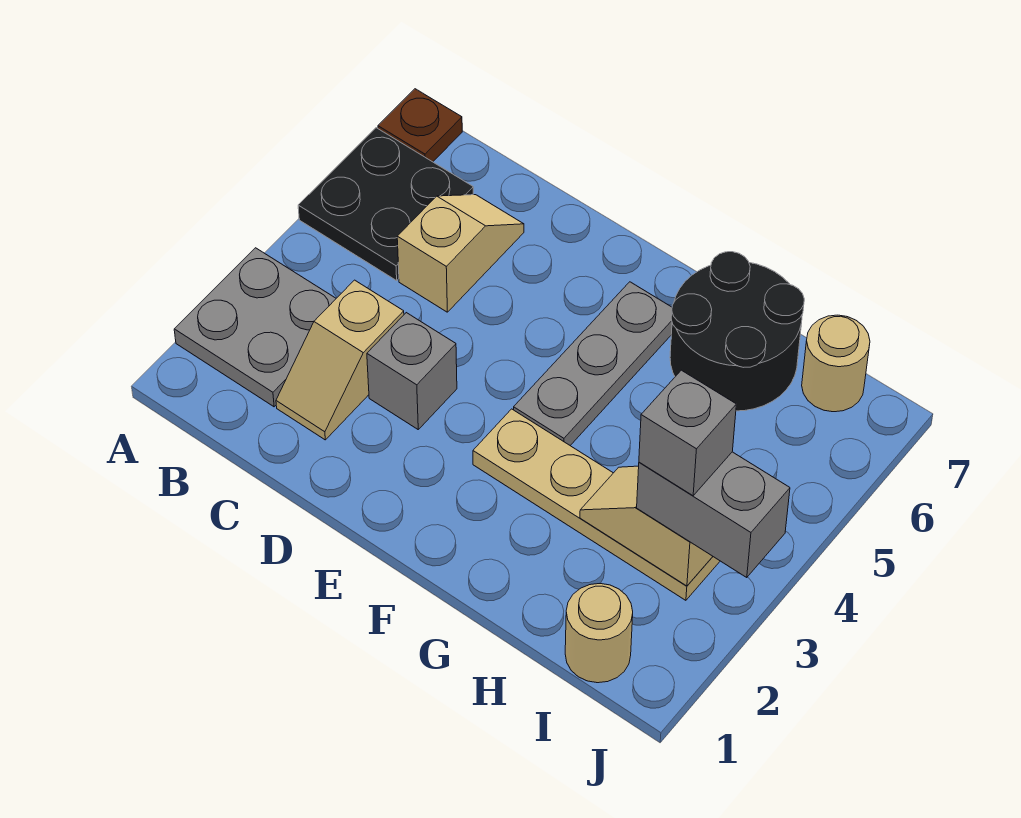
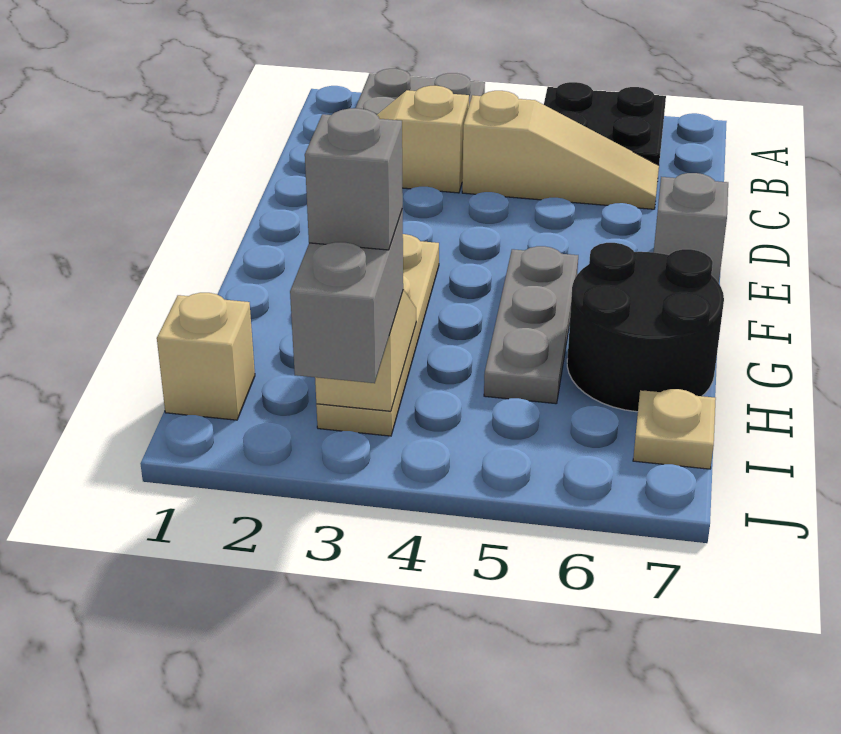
brown 1x1 plate [378,89,462,162] -> none
tan 1x2 slope [397,195,524,312] -> tan 1x3 slope [462,91,659,209]
grey 1x1 brick [367,313,457,429] -> grey 1x1 brick moved to [654,173,728,283]
grey 1x3 plate [514,282,672,445] -> grey 1x3 plate turned to [484,246,578,404]
tan 1x1 round brick [565,584,633,683] -> tan 1x1 brick [157,293,255,420]
tan 1x1 round brick [802,315,870,412] -> tan 1x1 plate [633,389,716,469]

